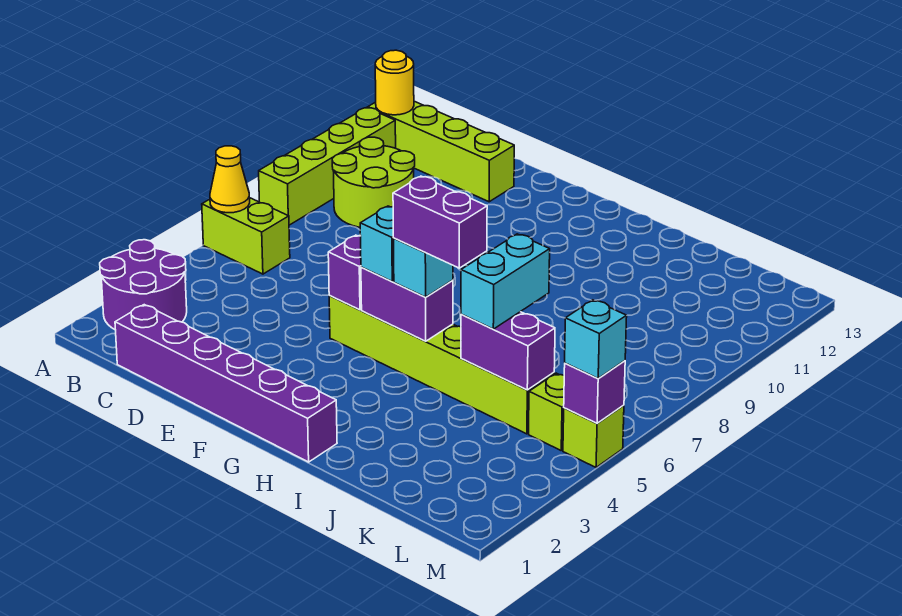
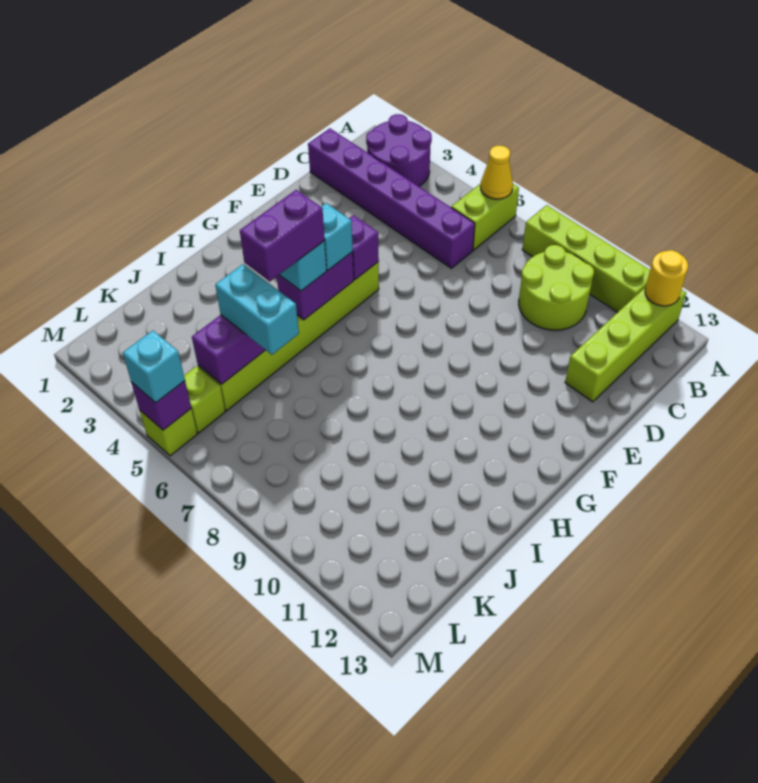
purple 1x6 brick [115,305,337,462] -> purple 1x6 brick turned to [308,128,475,268]

